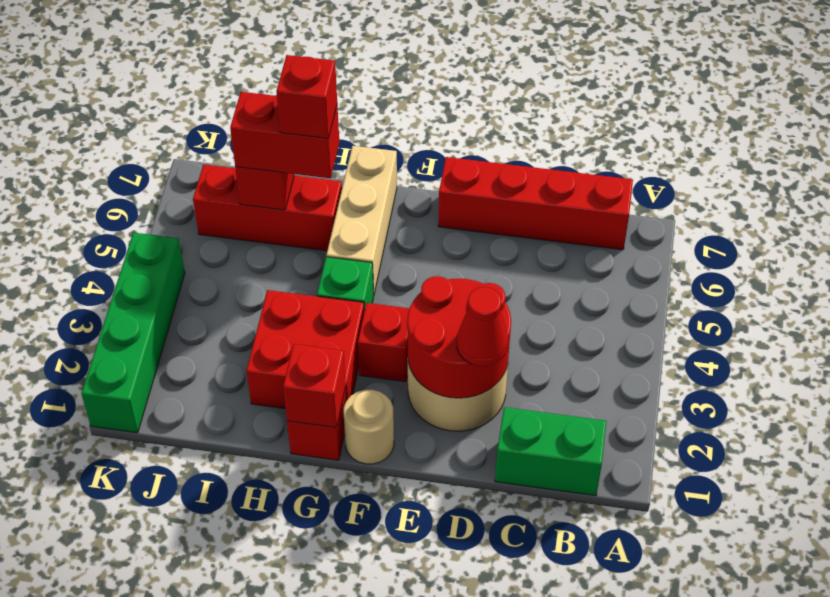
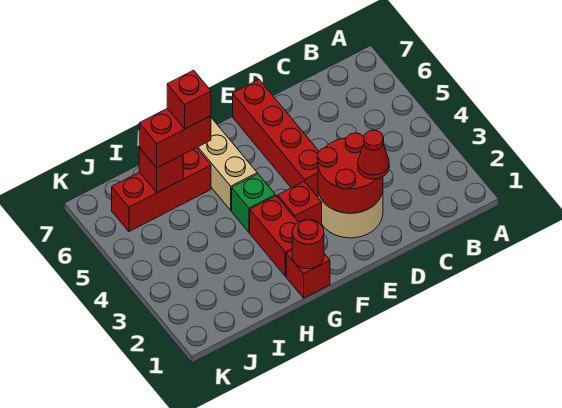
green 1x2 brick [495,407,606,496] -> none
red 1x4 brick [438,157,633,250] -> red 1x4 brick turned to [233,80,319,197]
tan 1x1 round brick [344,390,394,464] -> none
red 1x1 brick [283,344,346,428] -> red 1x1 round brick [292,220,324,269]
red 2x2 brick [246,290,364,409] -> red 1x2 brick [250,196,298,276]
green 1x4 brick [81,233,185,433] -> none

